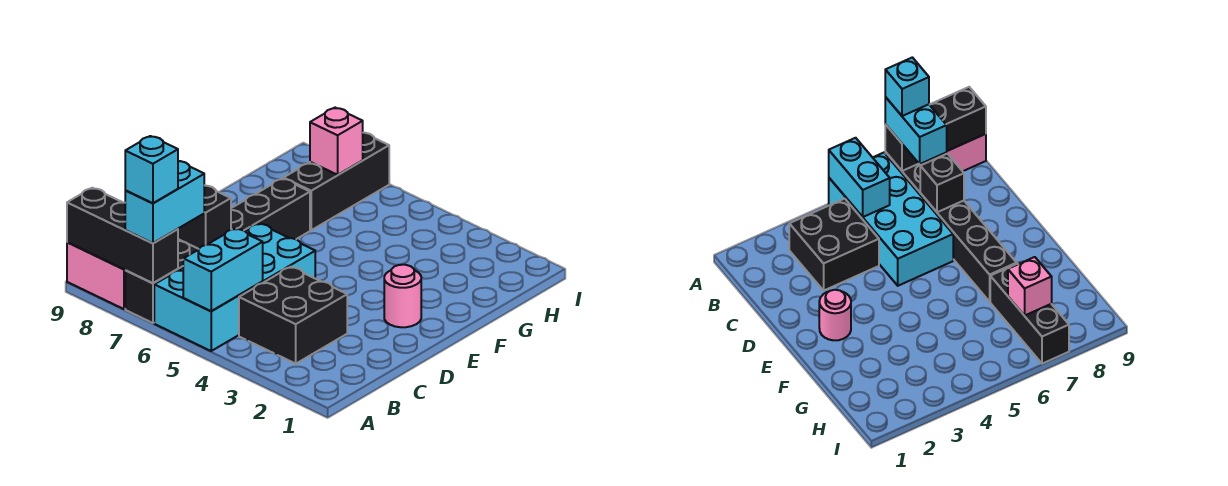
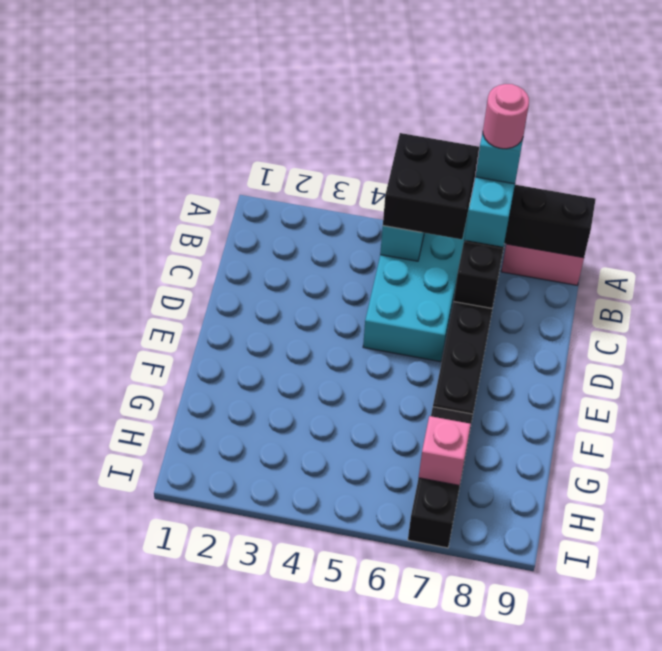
black 2x2 brick [239,267,347,364] -> black 2x2 brick moved to [383,133,479,239]
pink 1x1 round brick [384,265,421,327] -> pink 1x1 round brick moved to [483,84,529,149]

